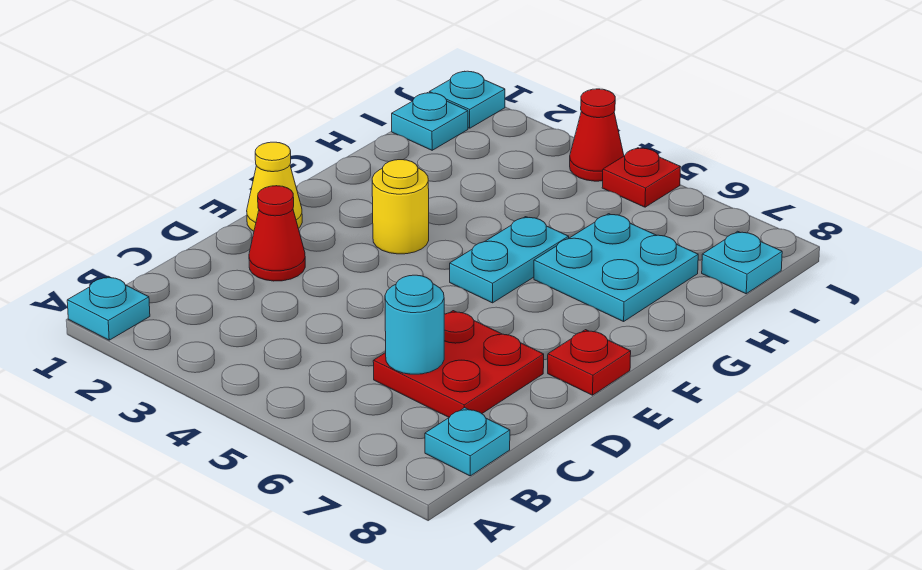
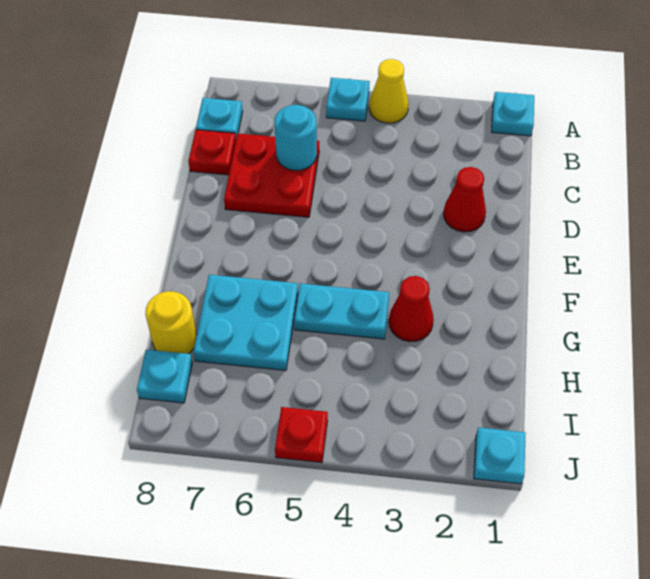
yellow 1x1 cone [247,142,302,231] -> yellow 1x1 cone moved to [369,59,409,123]
red 1x1 plate [548,330,631,395] -> red 1x1 plate moved to [188,130,236,175]
yellow 1x1 round brick [372,160,429,254] -> yellow 1x1 round brick moved to [145,291,197,354]
cyan 1x2 plate [450,217,569,303] -> cyan 1x2 plate turned to [294,283,389,339]
cyan 1x1 plate [392,93,468,150] -> cyan 1x1 plate moved to [326,78,370,121]
red 1x1 cone [570,89,624,181] -> red 1x1 cone moved to [389,276,434,342]

